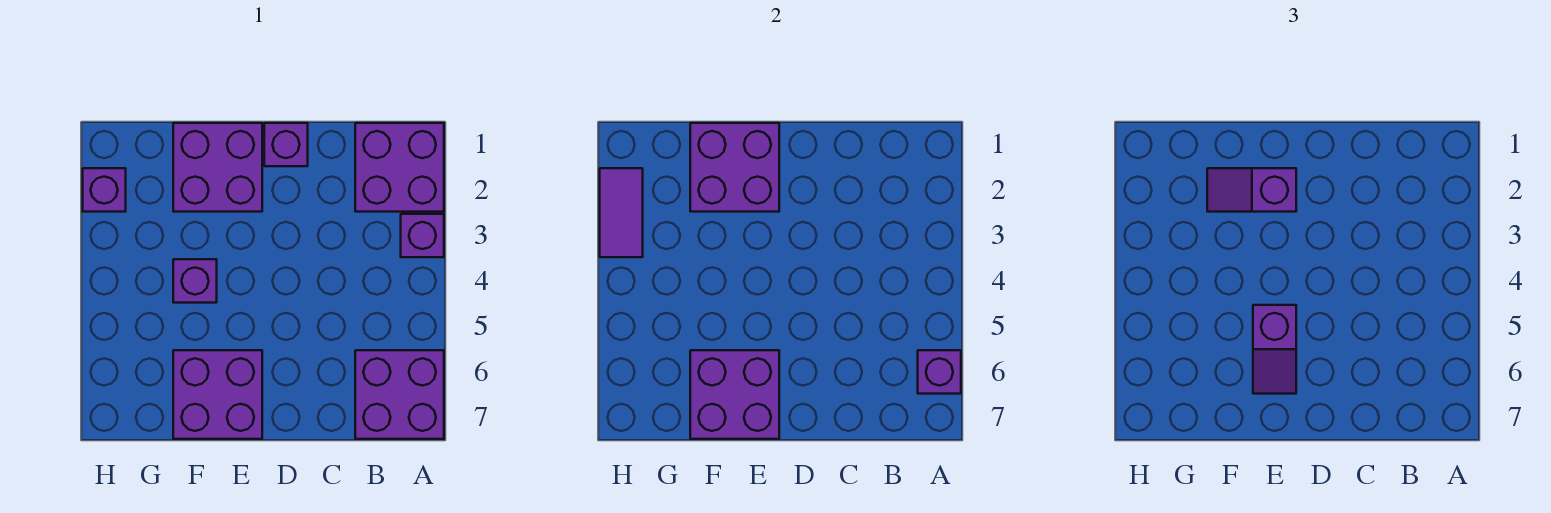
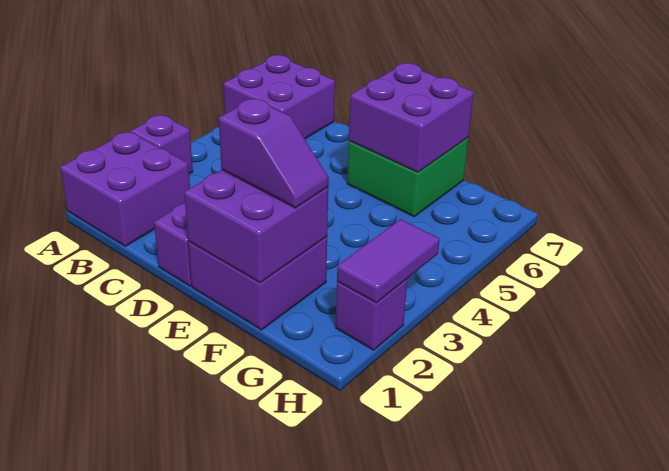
purple 1x1 brick [918,350,961,394] -> none
purple 1x2 slope [1253,305,1296,394] -> none
purple 2x2 brick [173,350,262,439] -> green 2x2 brick [347,138,468,217]
purple 1x1 brick [173,259,217,303] -> none

